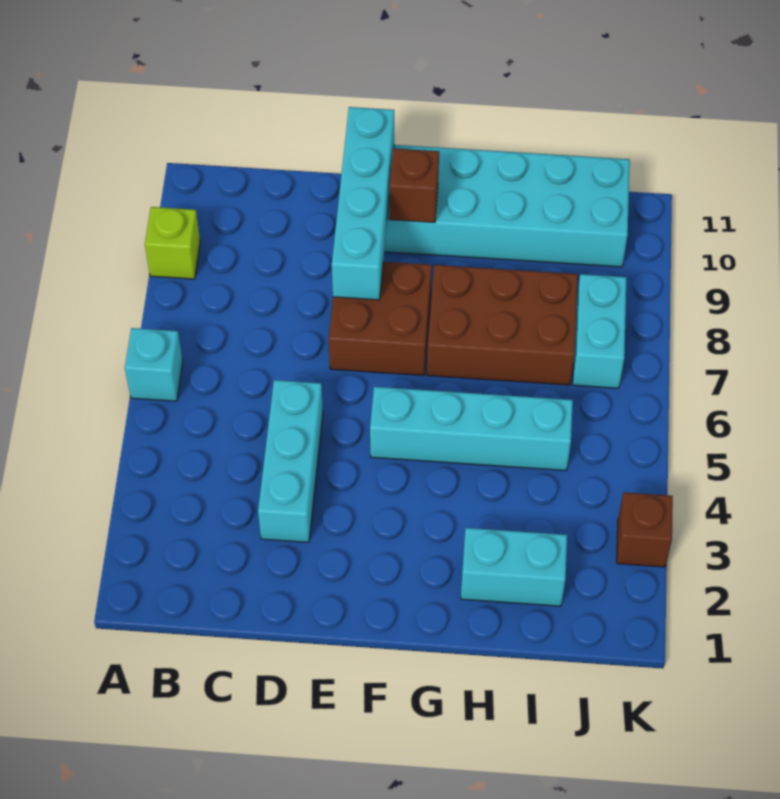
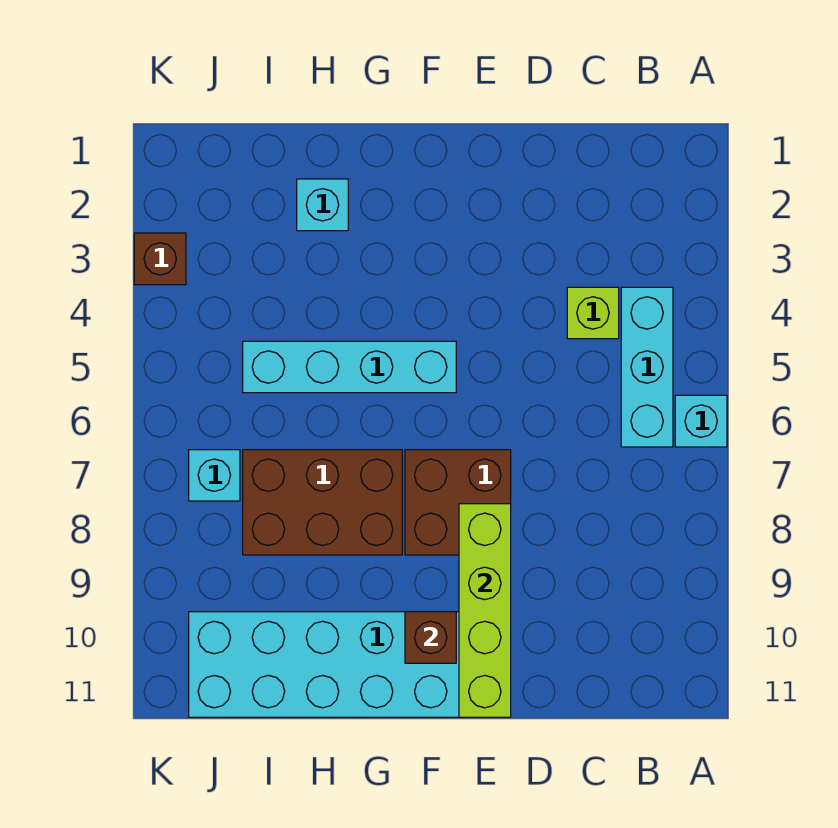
lime 1x1 brick [145,207,200,279] -> lime 1x1 brick moved to [567,287,619,339]
cyan 1x3 brick [258,380,323,542] -> cyan 1x3 brick moved to [621,287,673,447]
cyan 1x4 brick [332,107,394,300] -> lime 1x4 brick [459,504,511,717]
cyan 1x2 brick [461,528,567,606] -> cyan 1x1 brick [297,179,348,231]
cyan 1x2 brick [573,274,627,388] -> cyan 1x1 brick [189,450,240,501]

